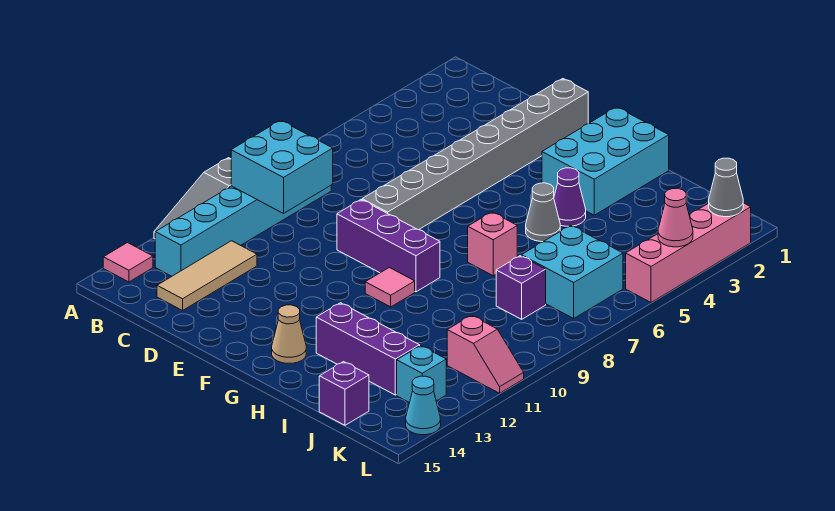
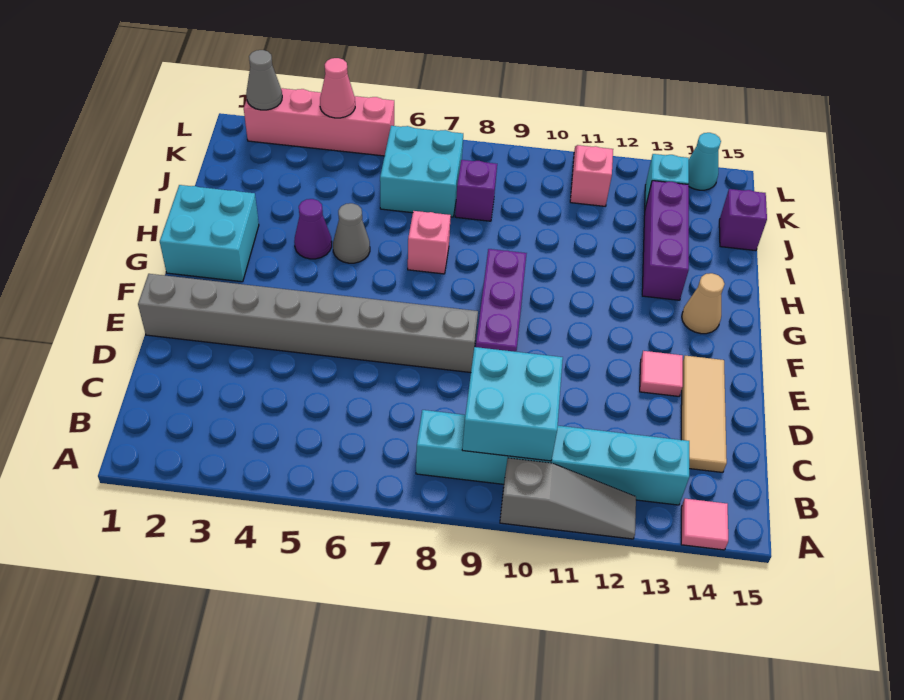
tan 1x3 tile [157,241,257,310] -> tan 1x3 tile turned to [681,356,727,472]
cyan 2x3 brick [542,107,669,215] -> cyan 2x2 brick [160,185,259,282]
pink 1x1 tile [365,267,415,307] -> pink 1x1 tile moved to [640,351,683,396]

